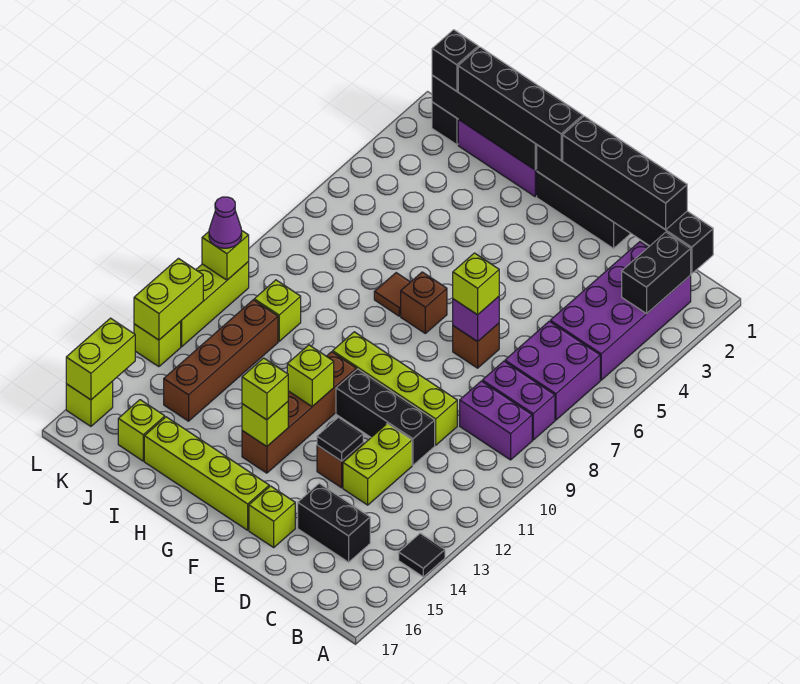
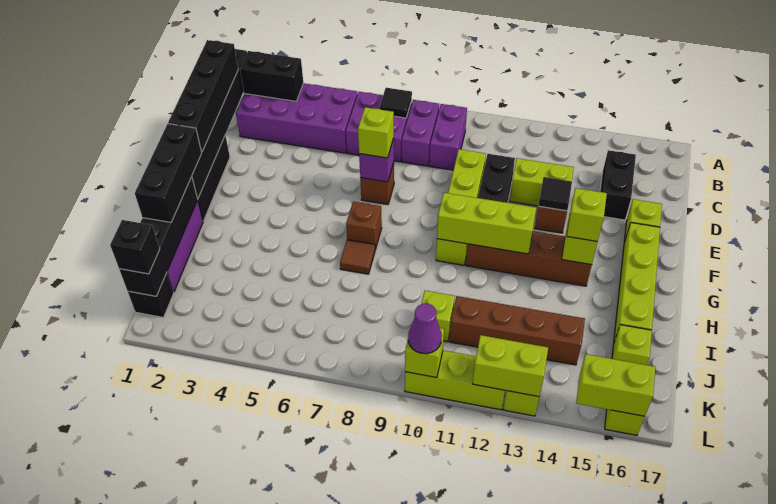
black 1x1 tile [399,533,445,577] -> black 1x1 tile moved to [380,88,412,118]
black 1x4 brick [458,47,583,161] -> black 1x3 brick [135,124,202,222]
lime 1x1 brick [287,345,334,406] -> lime 1x3 brick [437,193,536,254]

